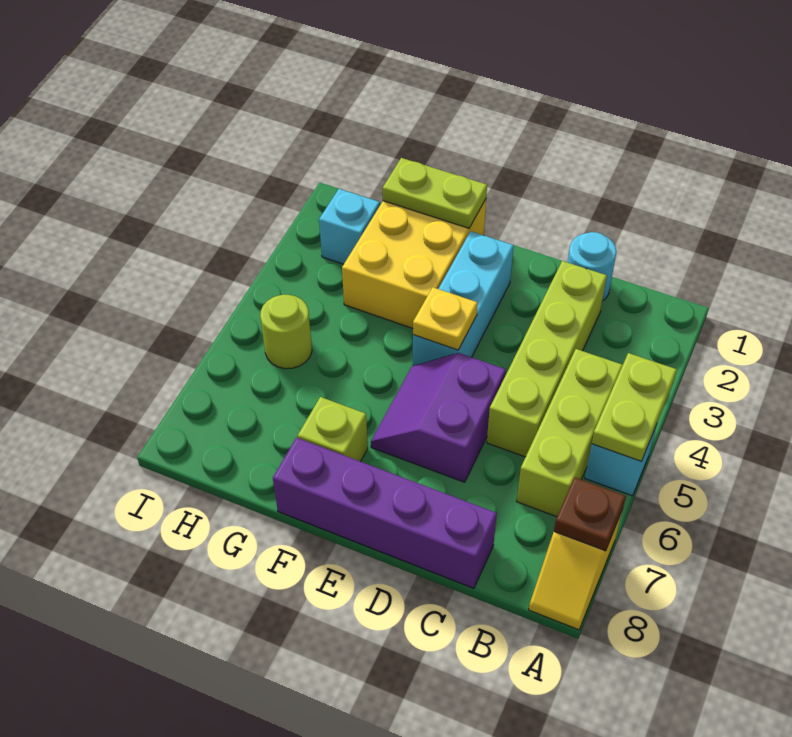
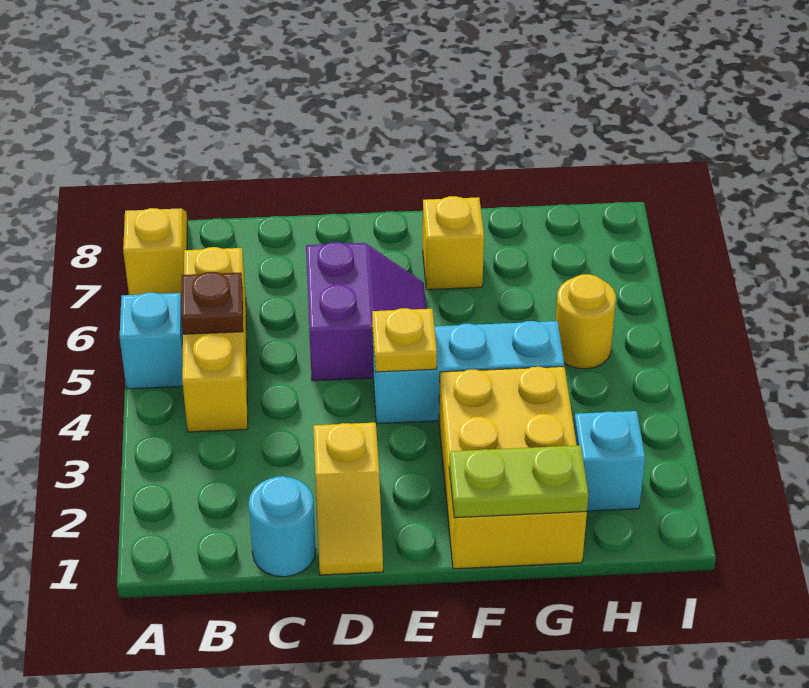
lime 1x2 plate [592,353,677,461] -> none
brown 1x1 plate [554,477,626,551] -> brown 1x1 plate moved to [181,272,243,334]
lime 1x3 brick [517,349,623,517] -> yellow 1x3 brick [182,247,248,432]
lime 1x4 brick [487,261,607,457] -> none
purple 1x4 brick [273,438,497,588] -> none
none -> yellow 1x2 slope [313,423,383,575]
cyan 1x3 brick [413,231,514,366] -> cyan 1x3 brick turned to [373,321,564,424]
lime 1x1 brick [298,397,368,462] -> yellow 1x1 brick [423,196,484,290]
lime 1x1 round brick [260,295,312,369] -> yellow 1x1 round brick [556,274,616,369]

